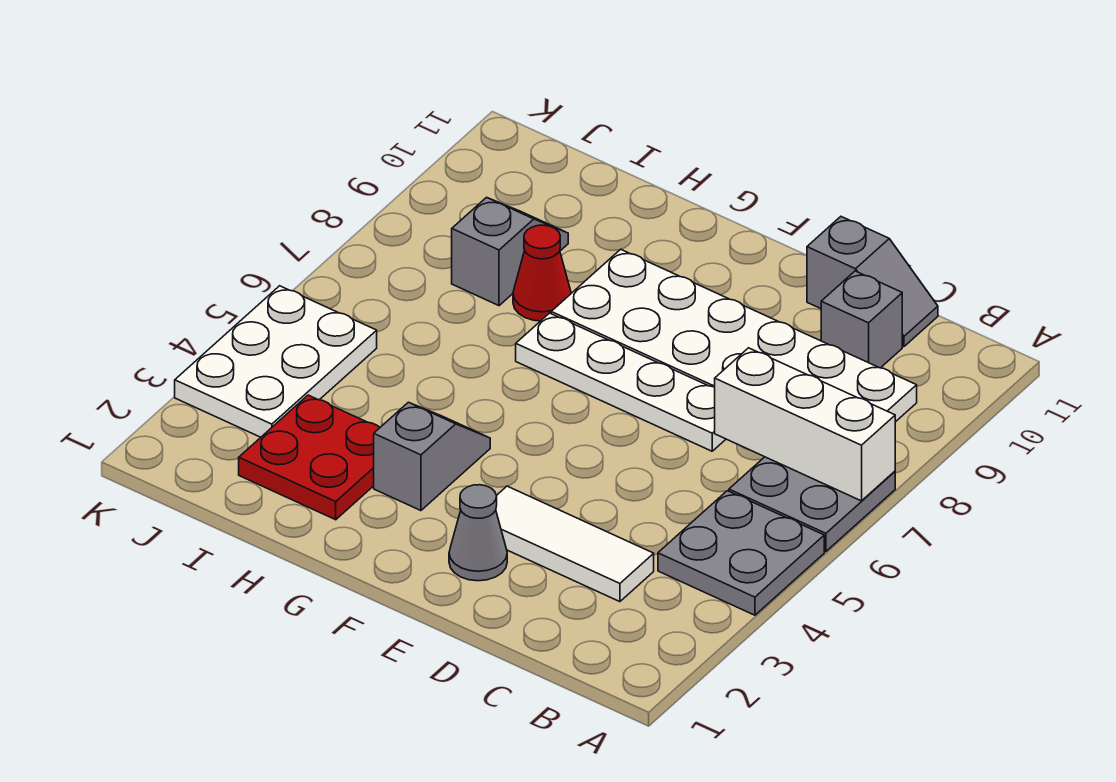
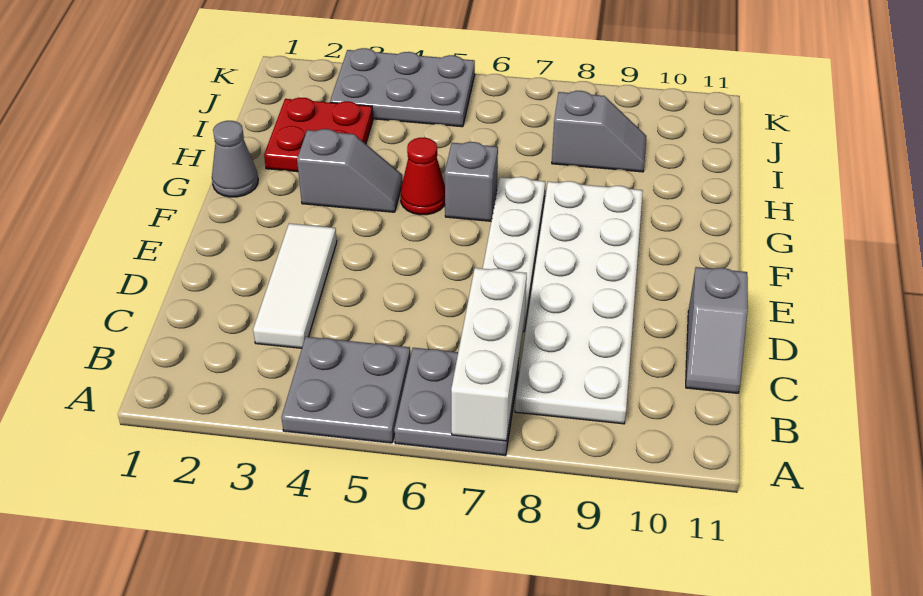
grey 1x1 brick [821,271,902,368] -> grey 1x1 brick moved to [445,142,498,221]
grey 1x1 cone [449,485,507,581] -> grey 1x1 cone moved to [212,121,258,197]
red 1x1 cone [513,225,571,321] -> red 1x1 cone moved to [401,138,445,215]
white 2x3 plate [175,286,377,437] -> grey 2x3 plate [330,48,475,127]

